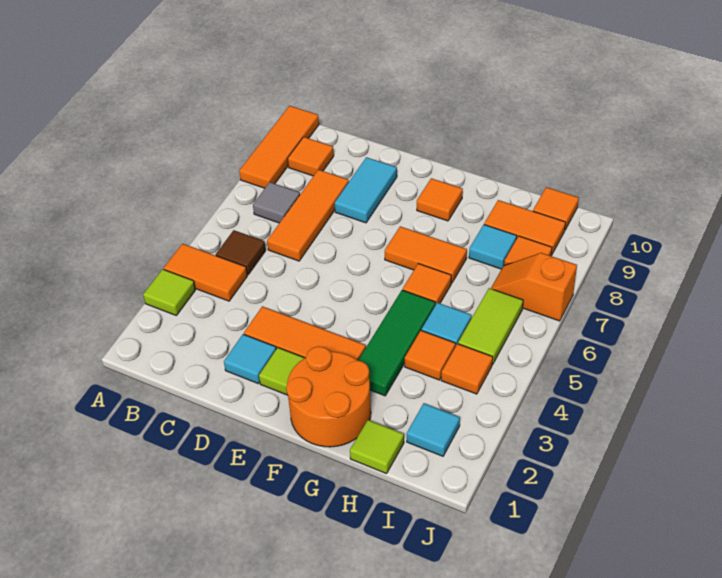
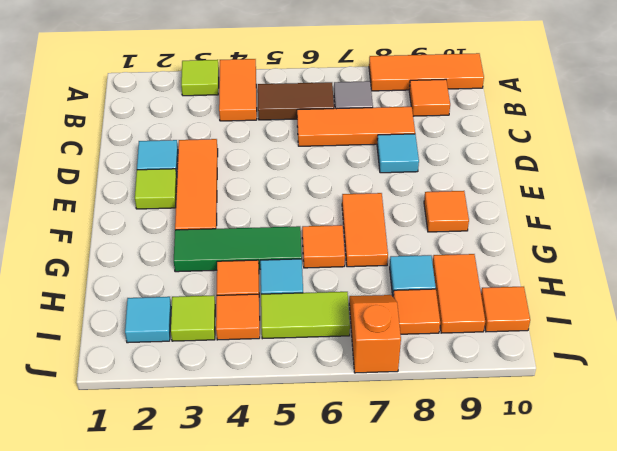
brown 1x1 tile [216,230,266,275] -> brown 1x2 tile [258,82,334,120]
cyan 1x2 tile [335,157,397,223] -> cyan 1x1 tile [377,134,419,173]
orange 2x2 round brick [286,346,371,447] -> none
lime 1x1 tile [350,420,404,474] -> lime 1x1 tile moved to [171,295,215,341]

